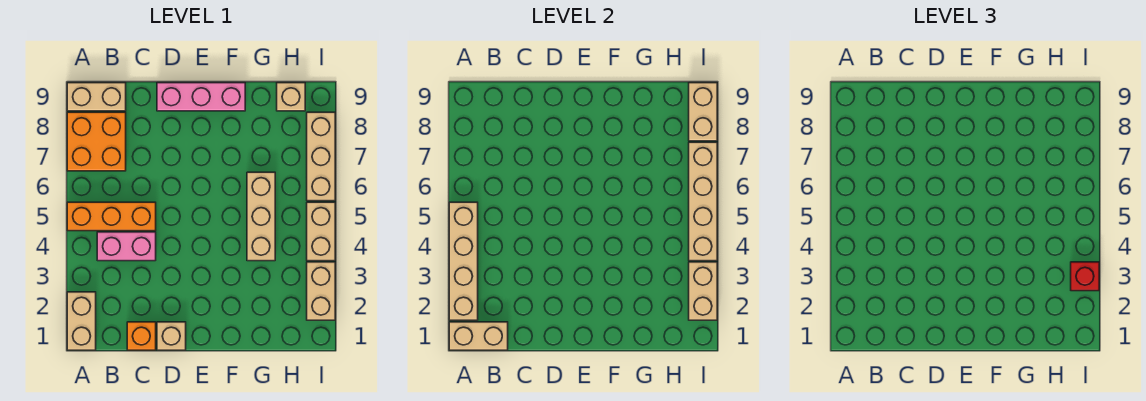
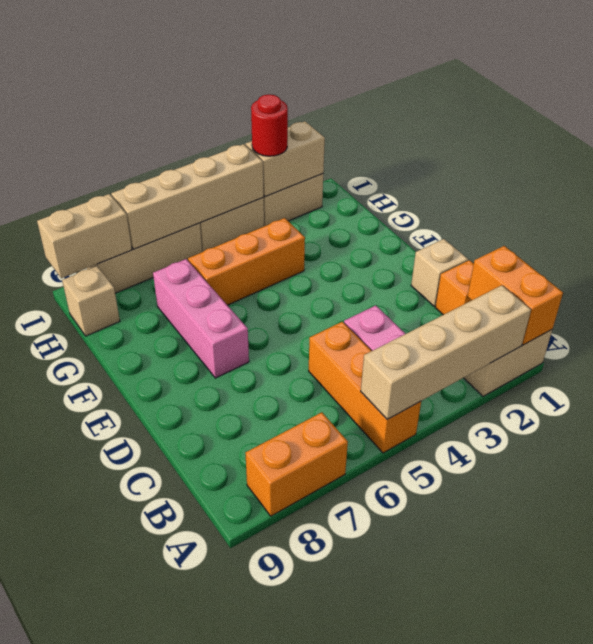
tan 1x2 brick [449,322,508,350] -> orange 1x2 brick [467,246,563,345]
orange 2x2 brick [67,112,126,171] -> orange 1x2 brick [246,412,348,516]
tan 1x2 brick [67,83,126,111] -> none
pink 1x3 brick [157,83,245,111] -> pink 1x3 brick moved to [153,259,249,378]
tan 1x3 brick [247,172,275,261] -> orange 1x3 brick [188,218,305,305]
red 1x1 brick [1071,262,1099,291] -> red 1x1 round brick [251,94,288,156]

